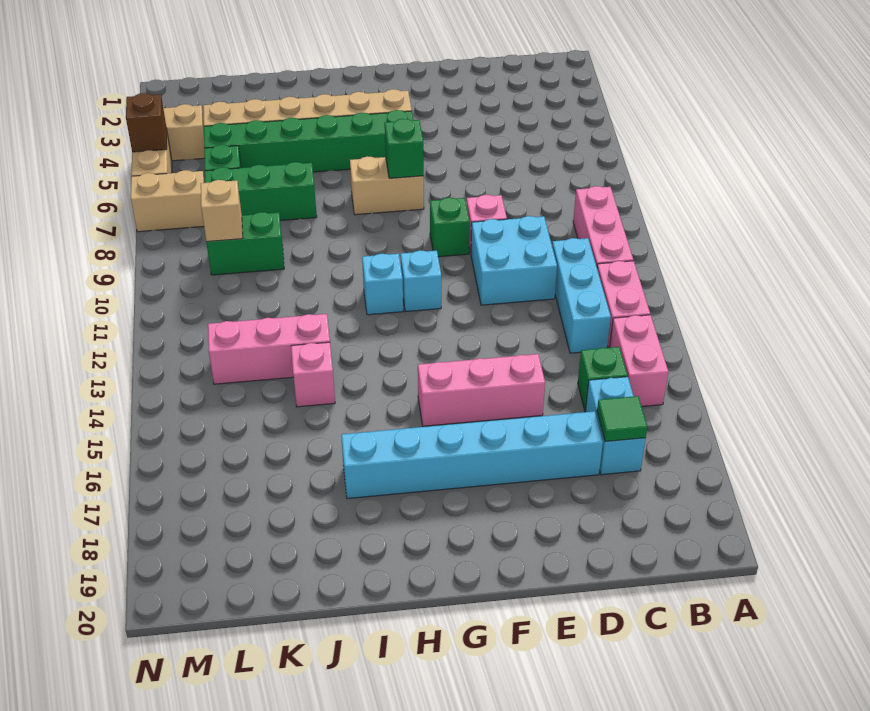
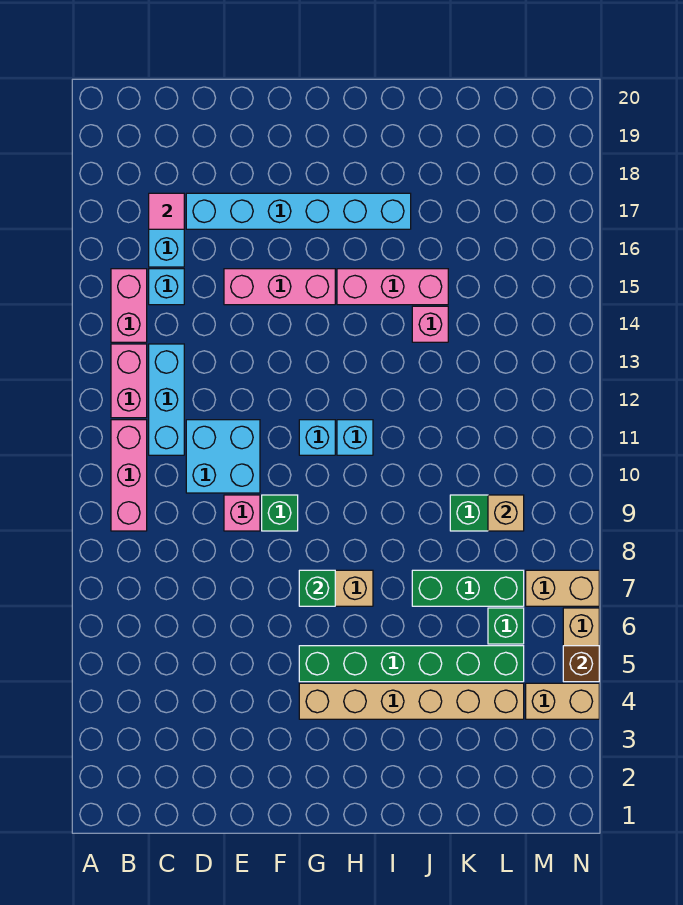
green 1x1 brick [578,347,628,411] -> cyan 1x1 brick [149,269,184,305]
green 1x1 tile [597,396,647,442] -> pink 1x1 tile [149,193,184,229]
pink 1x3 brick [208,314,330,384] -> pink 1x3 brick moved to [337,269,448,305]

